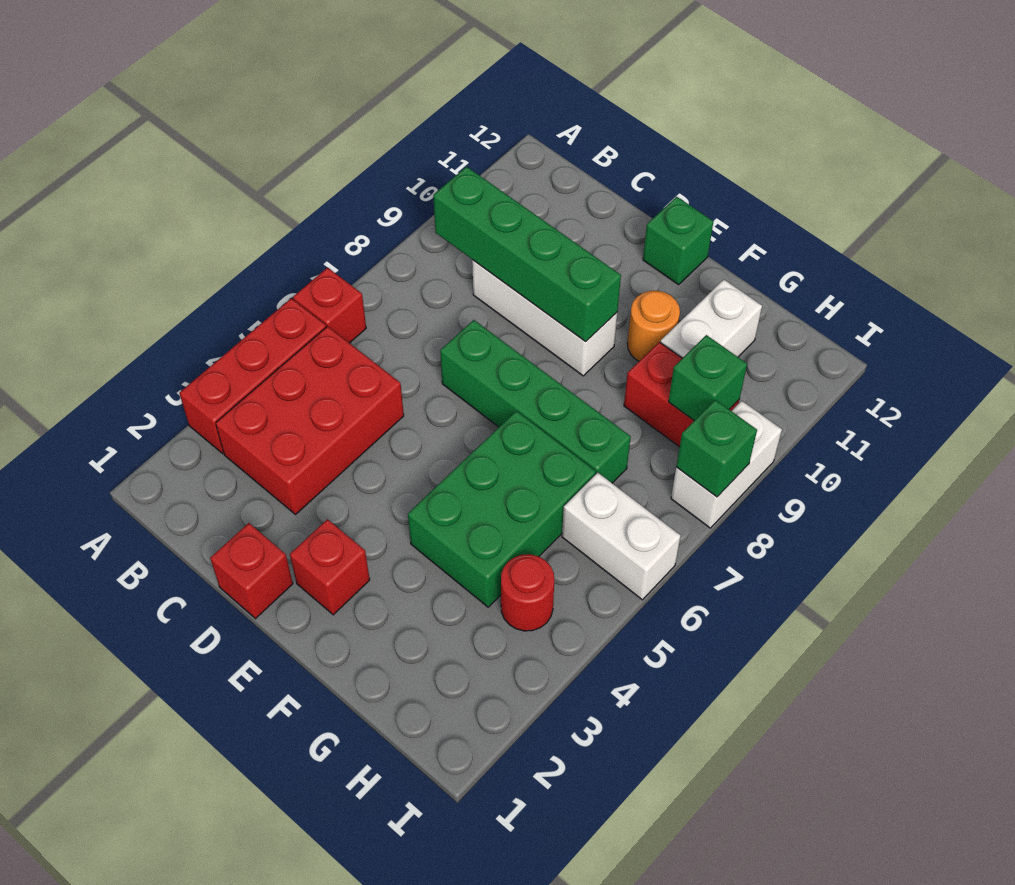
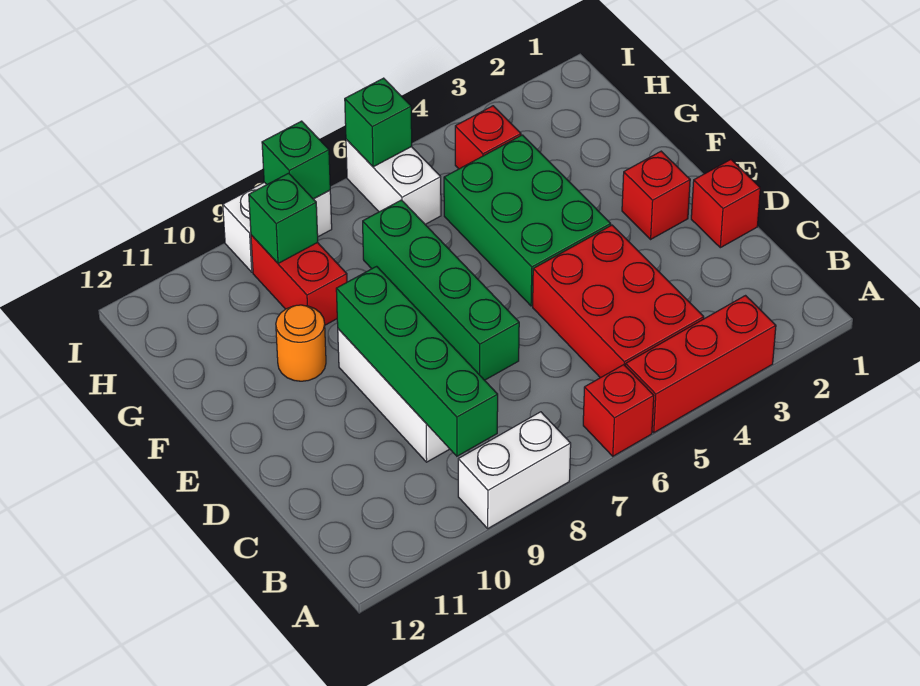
red 2x3 brick [216,326,404,514] -> red 2x3 brick turned to [533,225,704,378]
green 1x1 brick [643,197,713,285] -> green 1x1 brick moved to [345,78,412,167]
green 2x3 brick [408,411,596,607] -> green 2x3 brick turned to [444,135,611,306]
white 1x2 brick [661,280,762,358] -> white 1x2 brick moved to [458,412,571,528]
red 1x1 round brick [501,554,554,631] -> red 1x1 brick [455,106,521,169]

